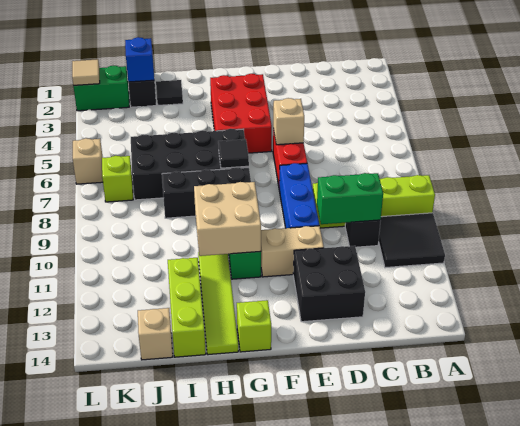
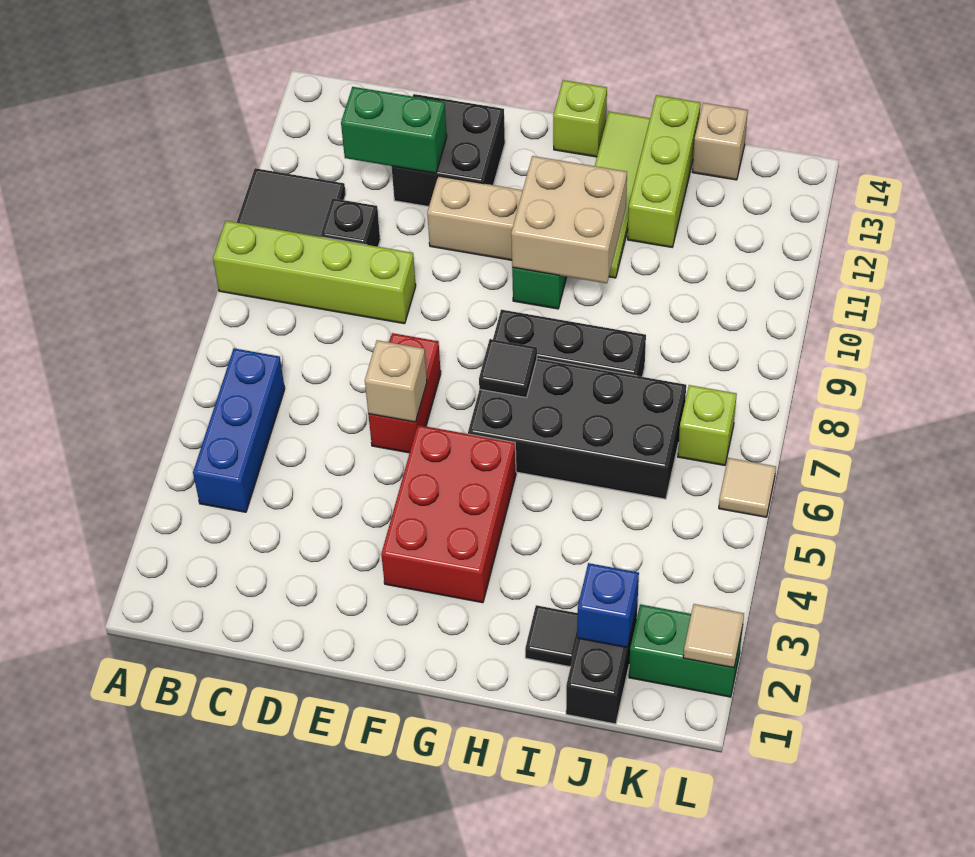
green 1x2 brick [317,173,383,224] -> green 1x2 brick moved to [341,87,447,173]
blue 1x3 brick [279,163,319,228] -> blue 1x3 brick moved to [193,348,285,512]
tan 1x1 brick [73,138,103,184] -> tan 1x1 tile [719,458,776,517]

